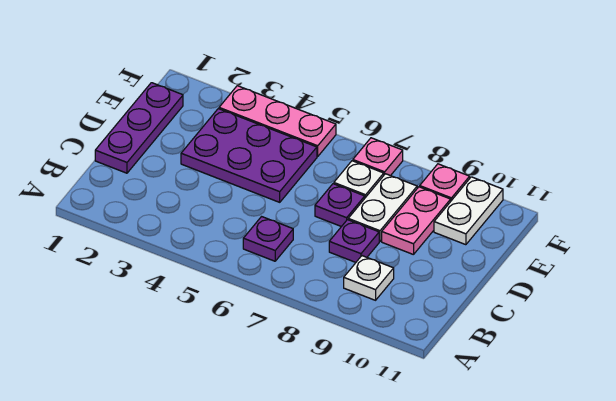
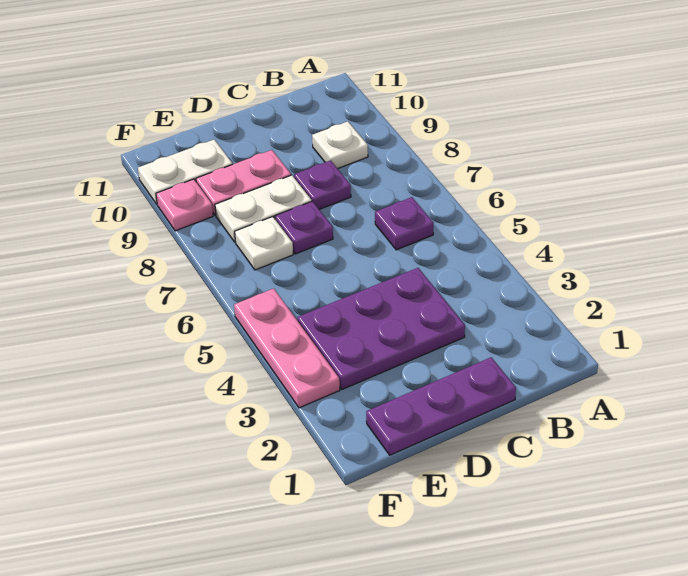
purple 2x3 plate [181,109,317,202] -> purple 2x3 plate turned to [297,268,465,389]
pink 1x1 plate [353,138,403,176] -> none

